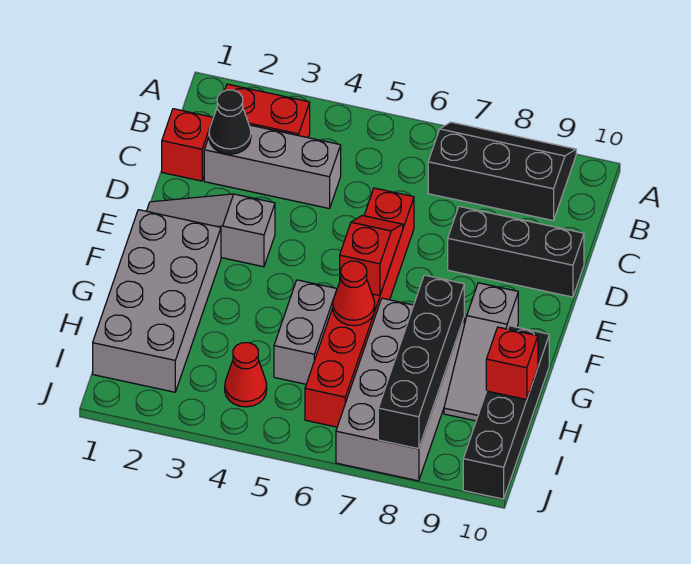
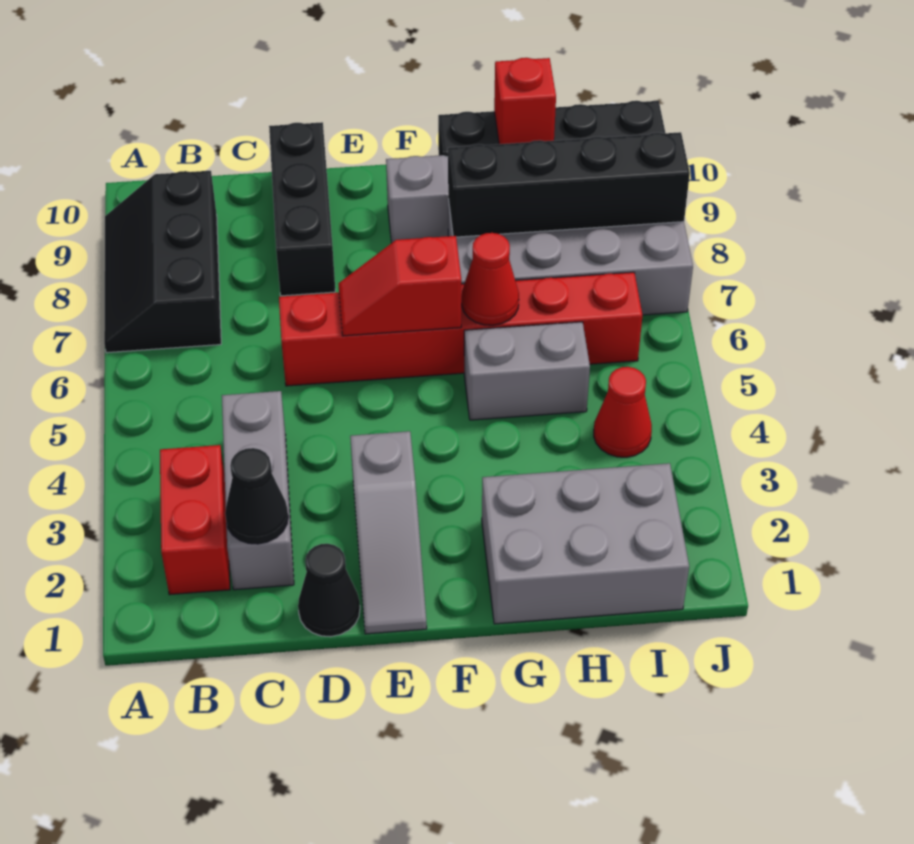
red 1x1 brick [162,109,213,181] -> none
none -> black 1x1 cone [298,544,360,637]
grey 2x4 brick [93,210,221,392] -> grey 2x3 brick [482,463,689,624]

